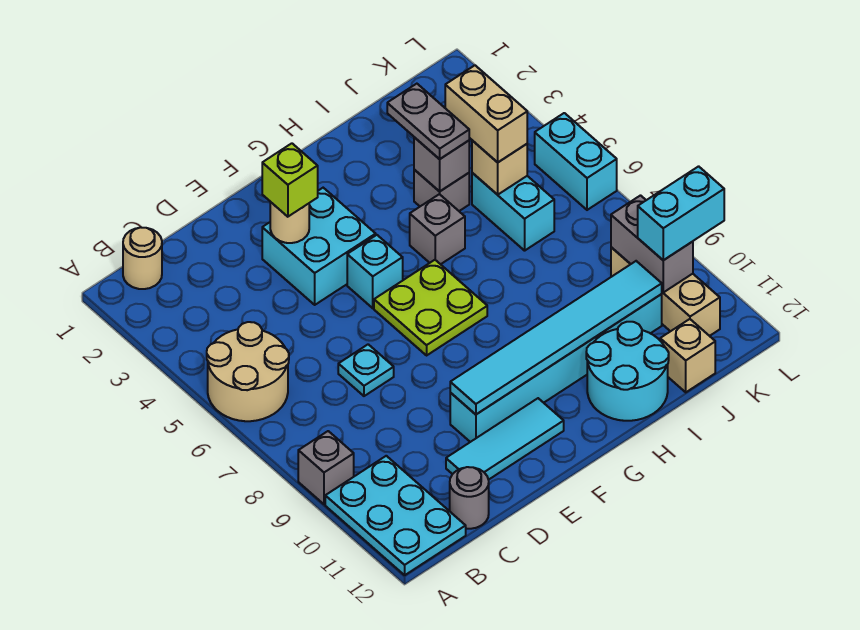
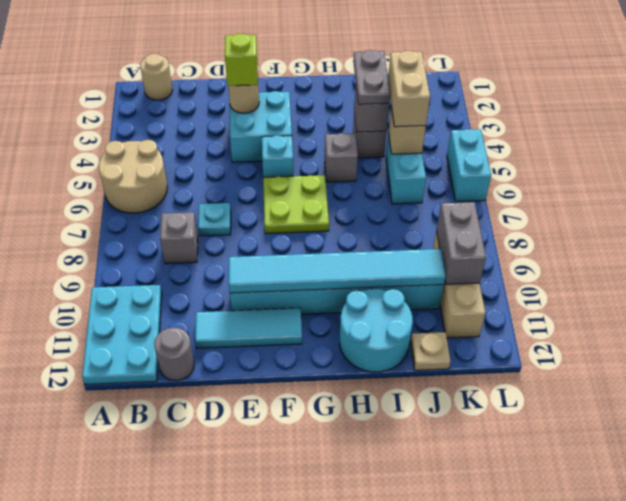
grey 1x1 brick [298,431,354,504] -> grey 1x1 brick moved to [160,212,198,264]
tan 1x1 brick [660,319,715,392] -> tan 1x1 plate [411,332,451,370]
cyan 1x2 brick [638,166,724,260] -> none

